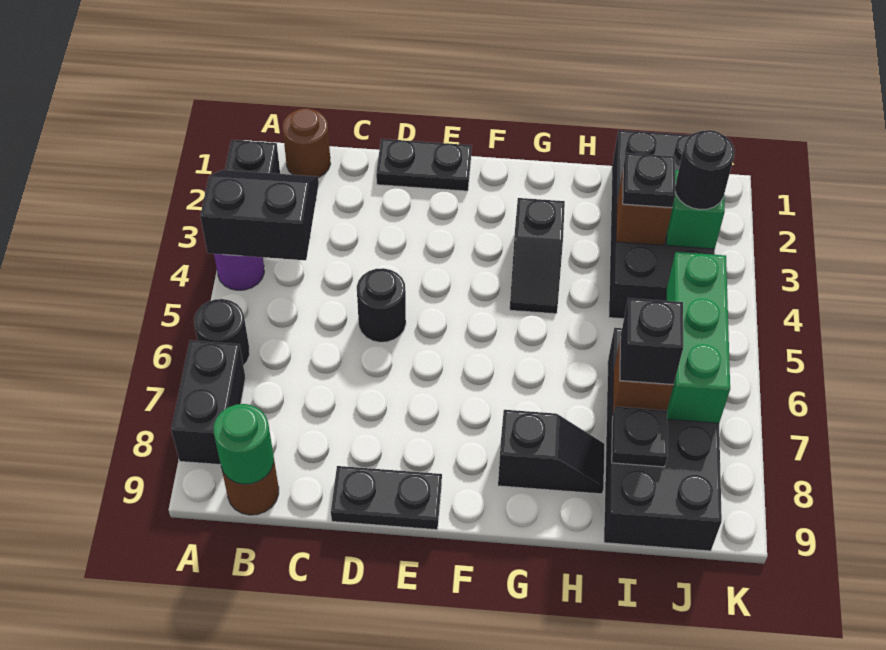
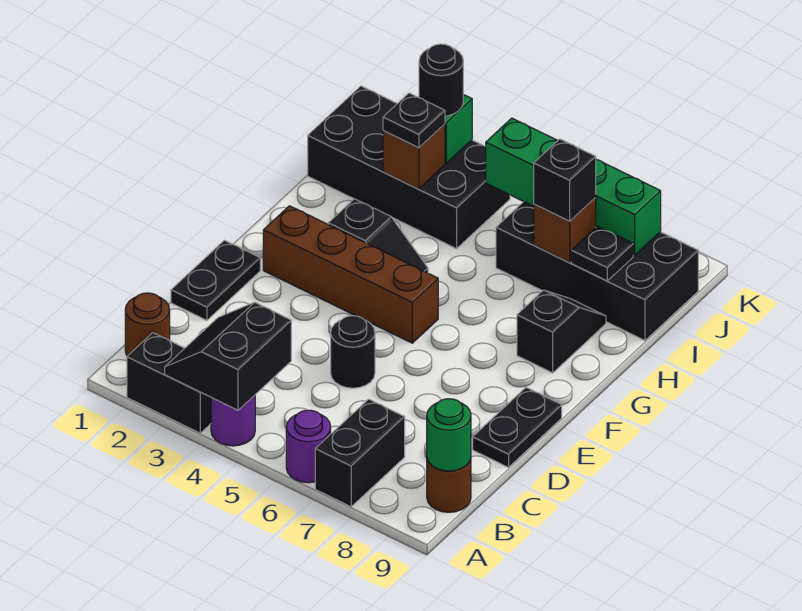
black 1x1 round brick [194,299,250,366] -> purple 1x1 round brick [286,410,331,483]
black 1x2 brick [171,340,245,465] -> black 1x2 brick turned to [315,399,405,507]
none -> brown 1x4 brick [263,206,438,343]
green 1x3 brick [667,252,730,423] -> green 1x4 brick [486,118,661,255]

